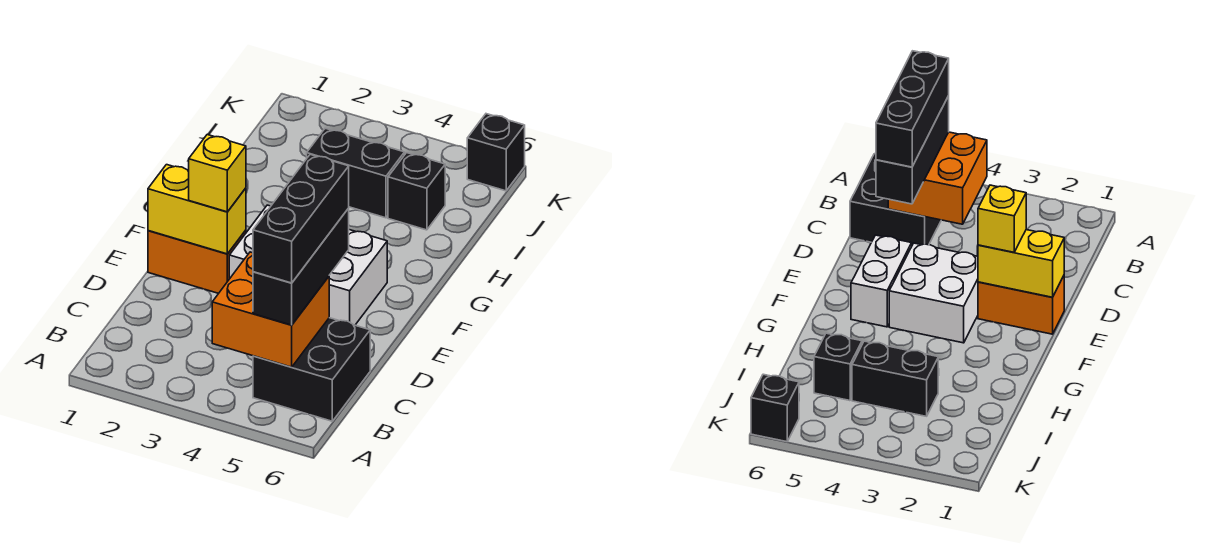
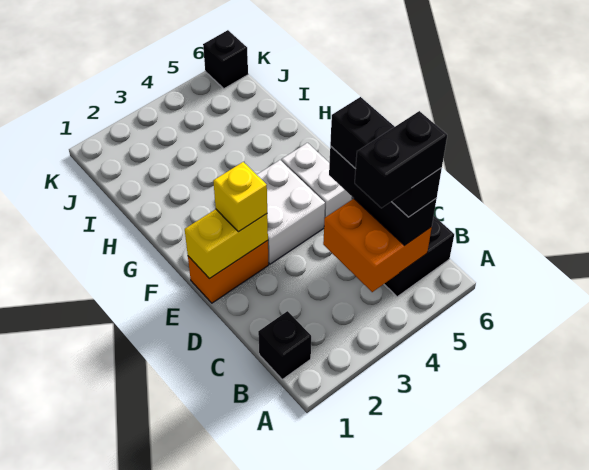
black 1x2 brick [307,128,405,218] -> black 1x2 brick moved to [355,111,447,208]
black 1x1 brick [388,153,445,230] -> black 1x1 brick moved to [258,311,311,379]

